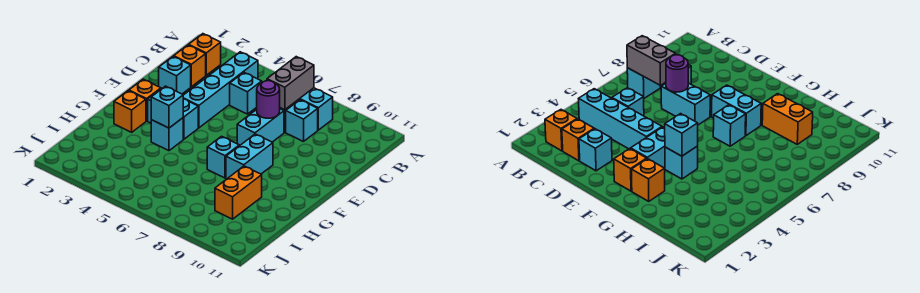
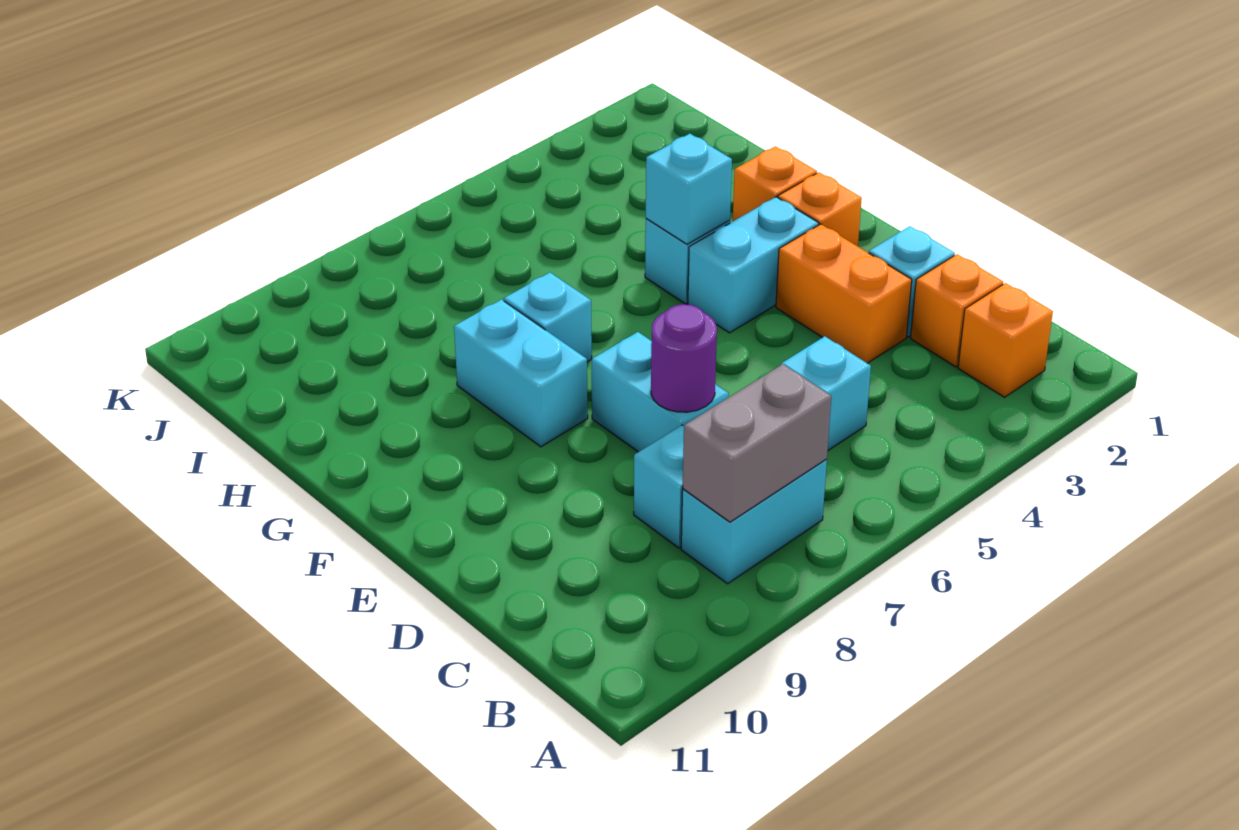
cyan 1x4 brick [183,52,258,128] -> none
grey 1x2 brick [267,57,314,110] -> grey 1x2 brick turned to [683,364,831,522]
orange 1x2 brick [215,166,262,219] -> orange 1x2 brick moved to [776,224,912,363]

